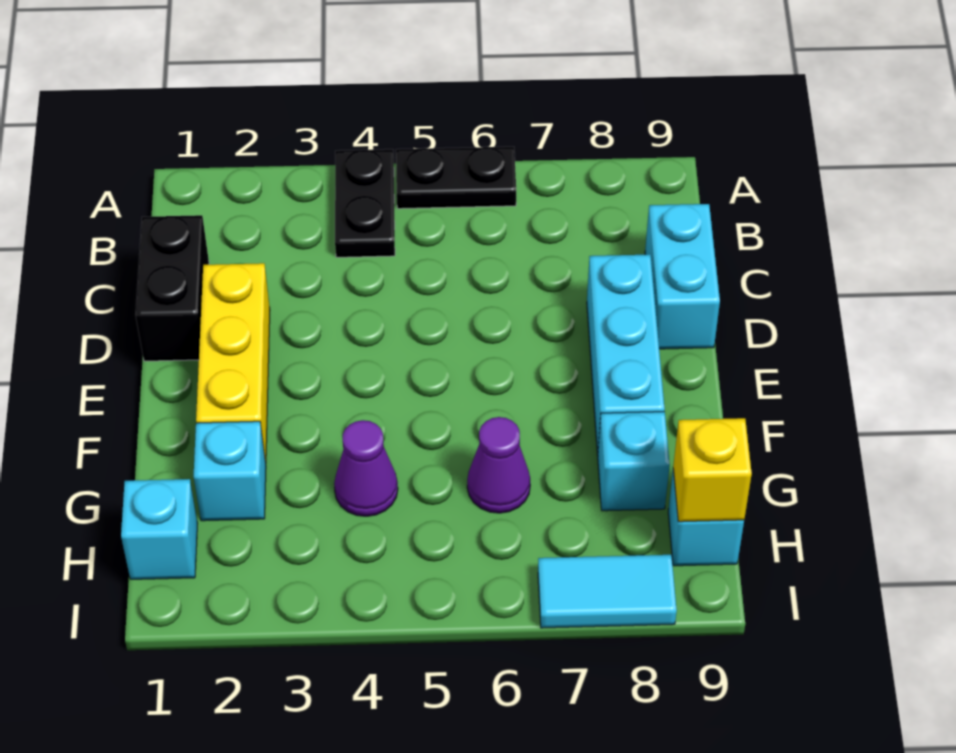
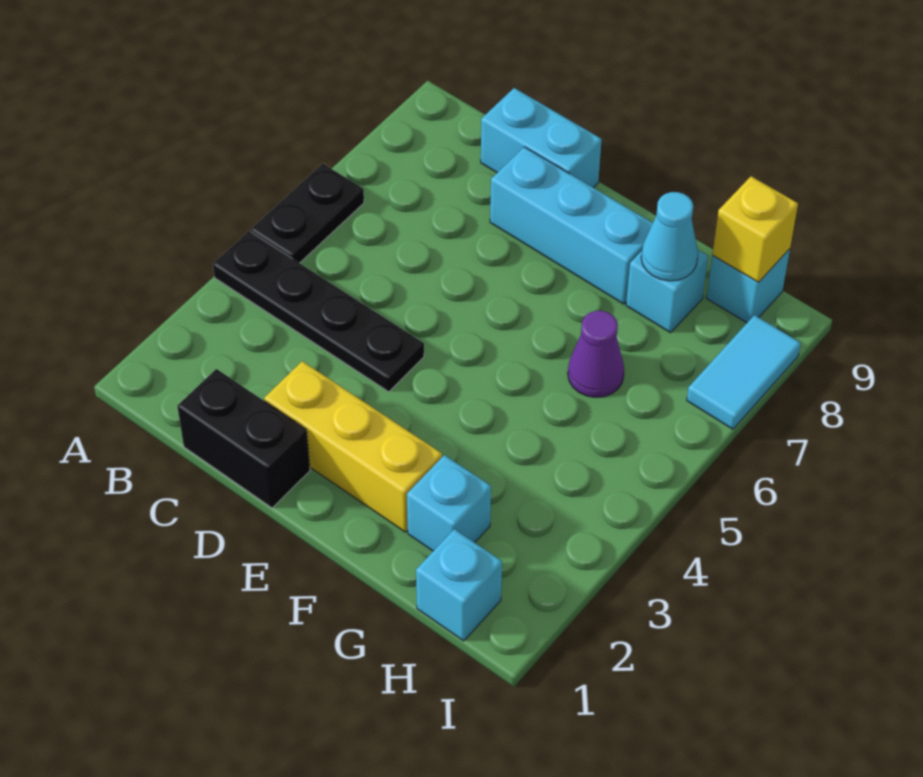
black 1x2 plate [335,149,395,257] -> black 1x4 plate [213,231,424,392]
purple 1x1 cone [334,420,398,516] -> none
none -> cyan 1x1 cone [641,192,698,281]

